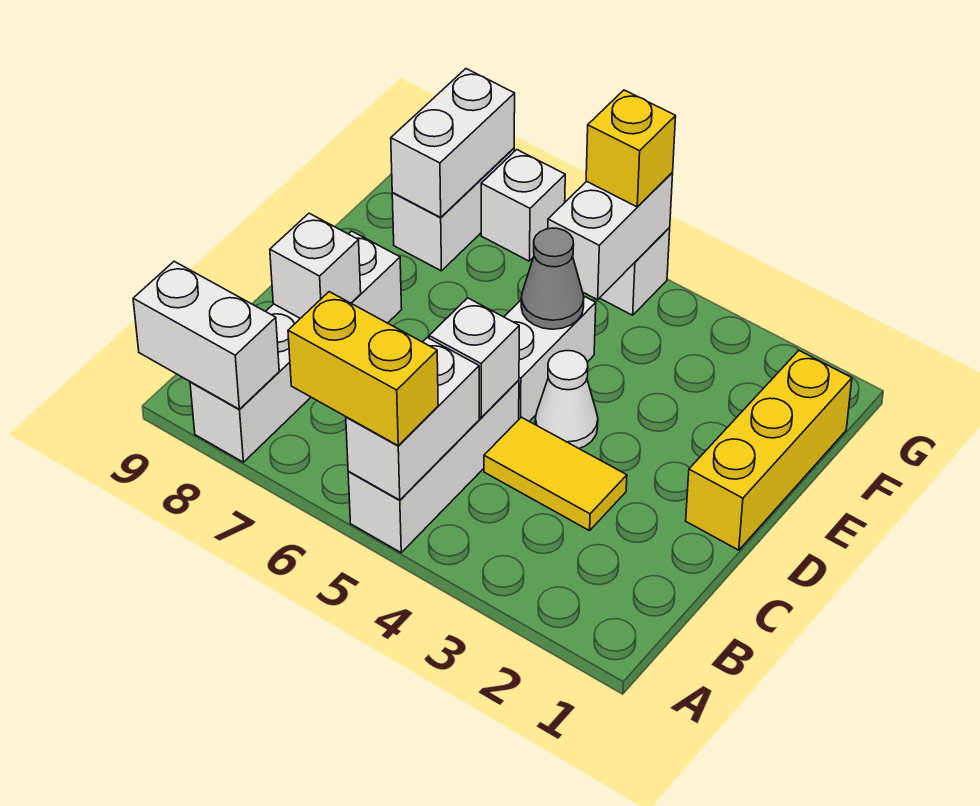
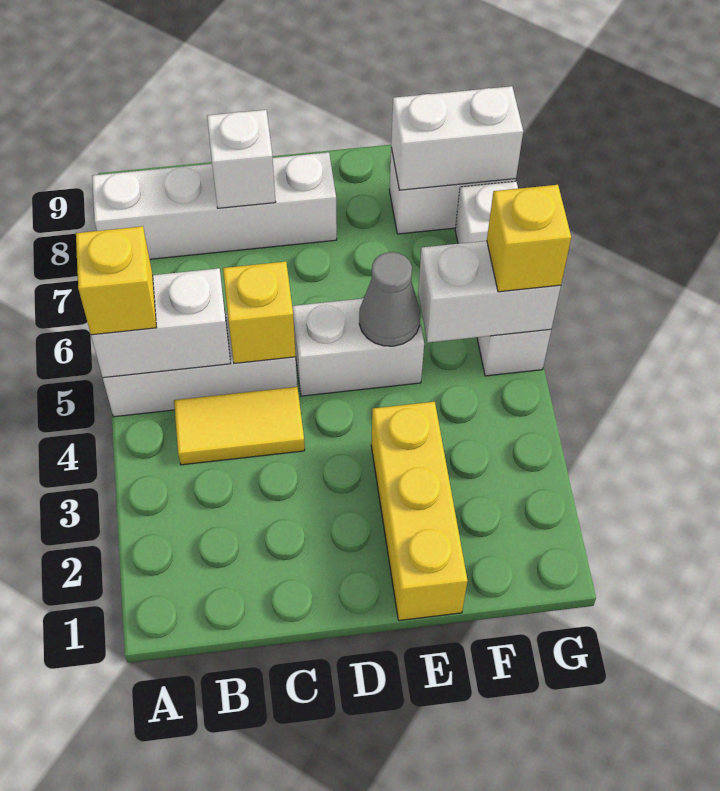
yellow 1x2 brick [288,292,438,445] -> yellow 1x1 brick [76,226,157,335]
white 1x2 brick [133,261,279,409] -> none
yellow 1x2 tile [484,417,627,531] -> yellow 1x2 tile turned to [174,387,305,465]
white 1x1 brick [429,298,519,417] -> yellow 1x1 brick [223,261,296,363]
yellow 1x3 brick [686,351,852,550] -> yellow 1x3 brick turned to [371,402,468,620]
white 1x1 cone [535,351,598,448] -> none

